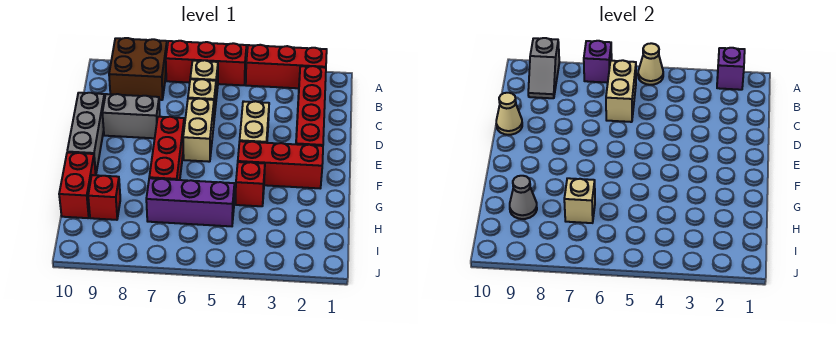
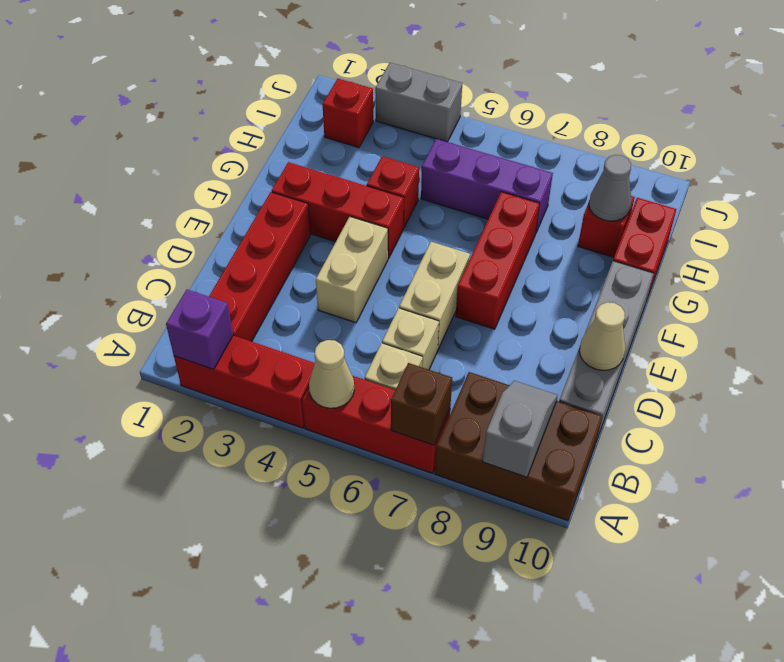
purple 1x1 brick [584,41,612,83] -> brown 1x1 brick [391,363,452,445]
brown 2x2 brick [109,38,167,100] -> brown 2x3 brick [435,372,603,521]
tan 1x2 brick [606,60,636,122] -> none
grey 1x2 brick [102,94,160,138] -> grey 1x2 brick moved to [375,63,462,142]
grey 1x3 brick [67,93,105,173] -> grey 1x4 brick [559,261,654,438]
tan 1x1 brick [564,178,595,223] -> none
none -> red 1x1 brick [322,79,373,147]

